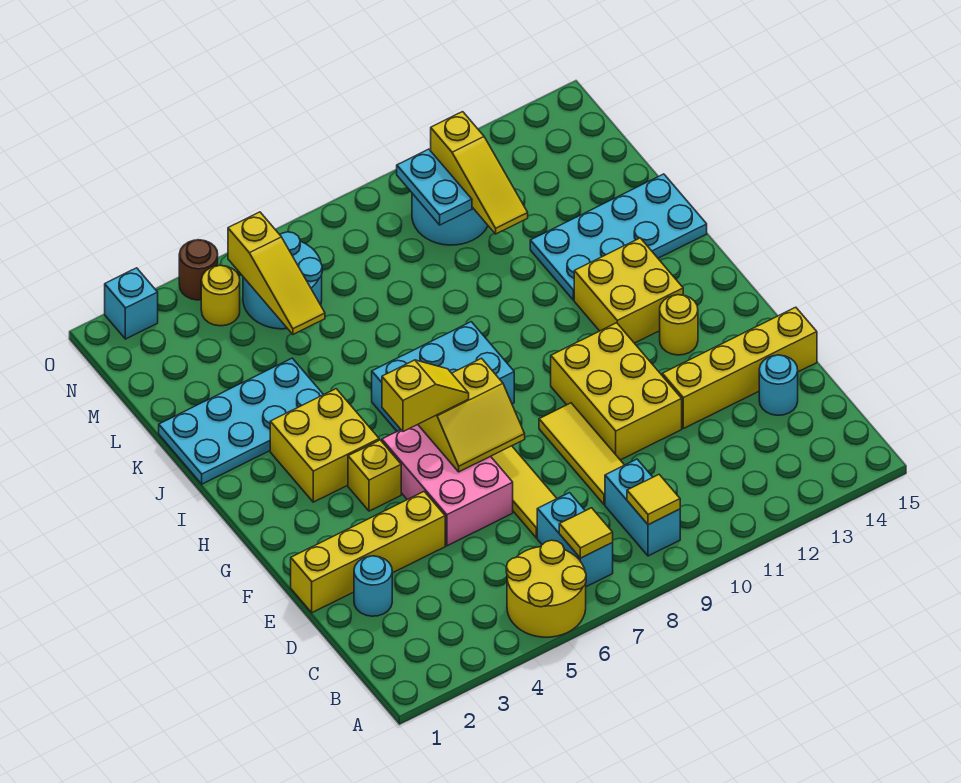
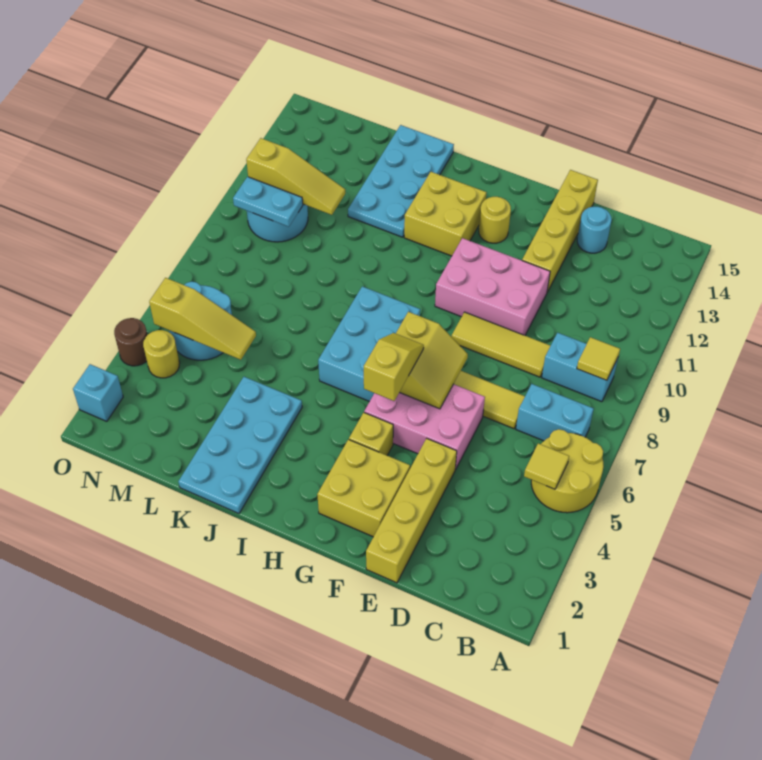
yellow 1x1 tile [559,508,613,558] -> yellow 1x1 tile moved to [524,443,569,489]
cyan 1x1 round brick [354,556,392,616] -> none
yellow 2x3 brick [551,323,682,460] -> pink 2x3 brick [435,238,550,335]
yellow 2x2 brick [270,389,379,502] -> yellow 2x2 brick moved to [317,439,410,537]

